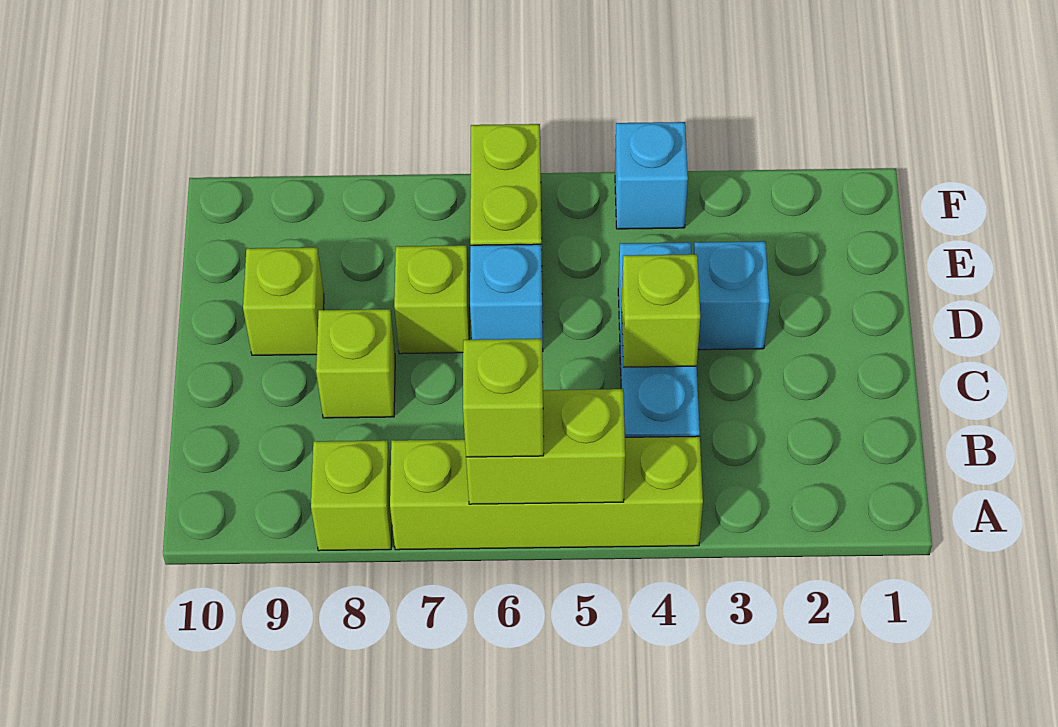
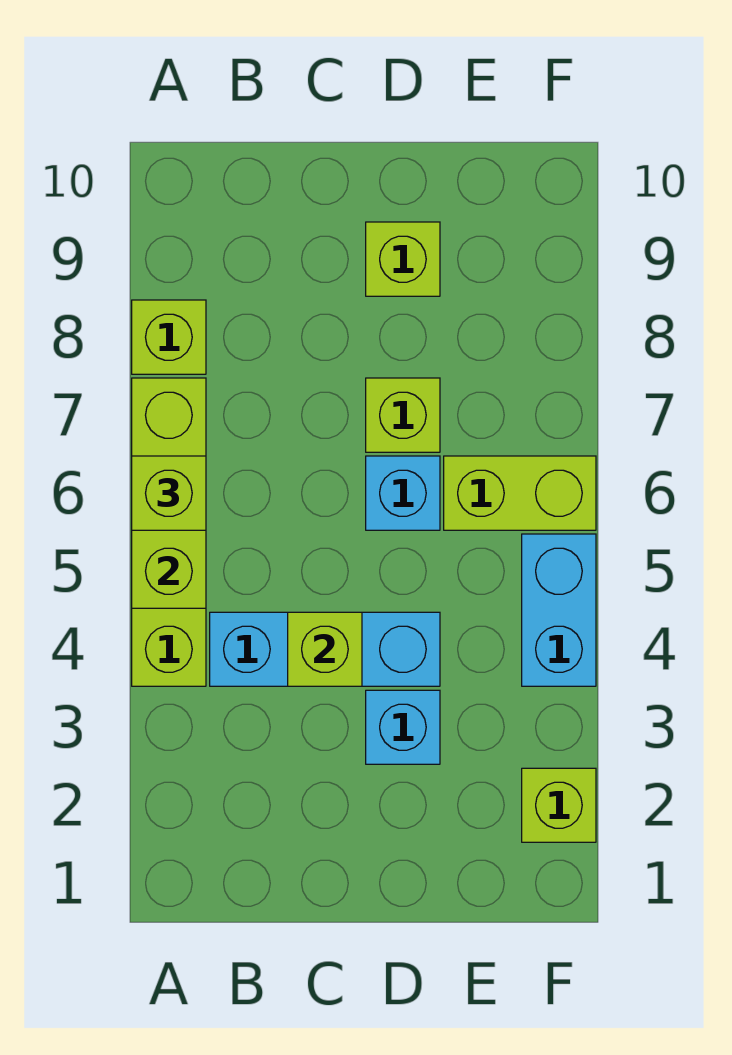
lime 1x1 brick [316,309,395,418] -> lime 1x1 brick moved to [522,768,596,842]
cyan 1x1 brick [615,122,688,229] -> cyan 1x2 brick [522,534,596,686]

